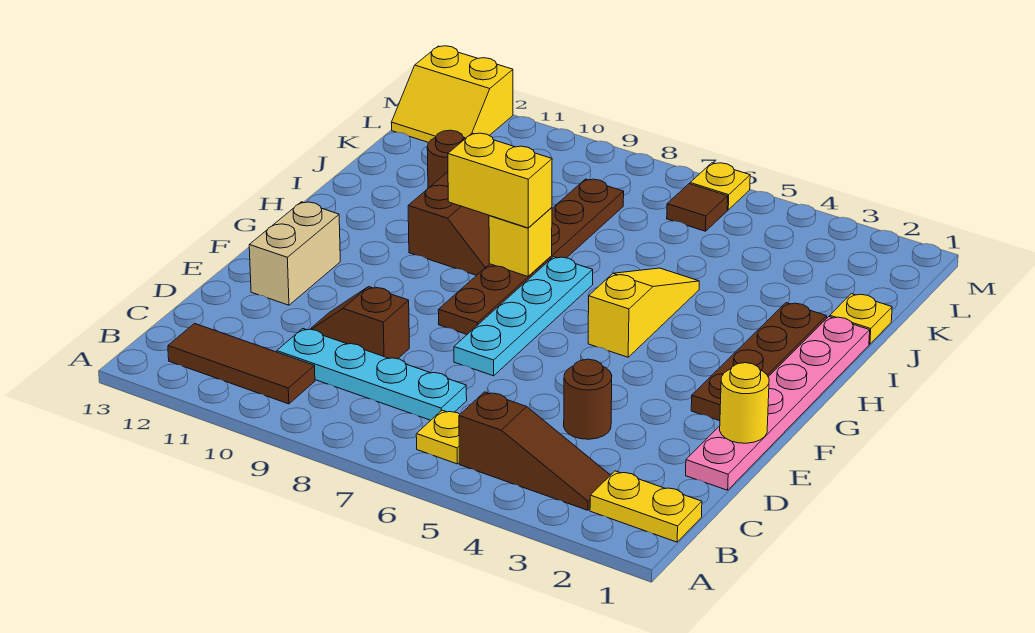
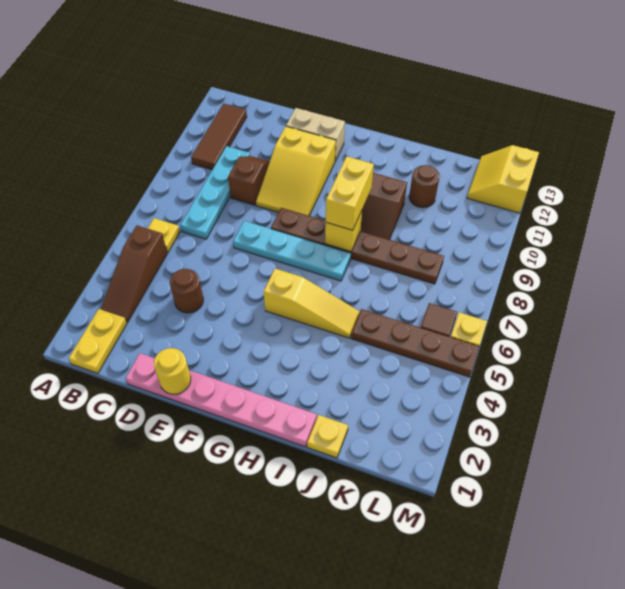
none -> yellow 2x3 slope [256,126,336,216]
brown 1x4 plate [691,303,827,421] -> brown 1x4 plate moved to [351,309,479,377]

